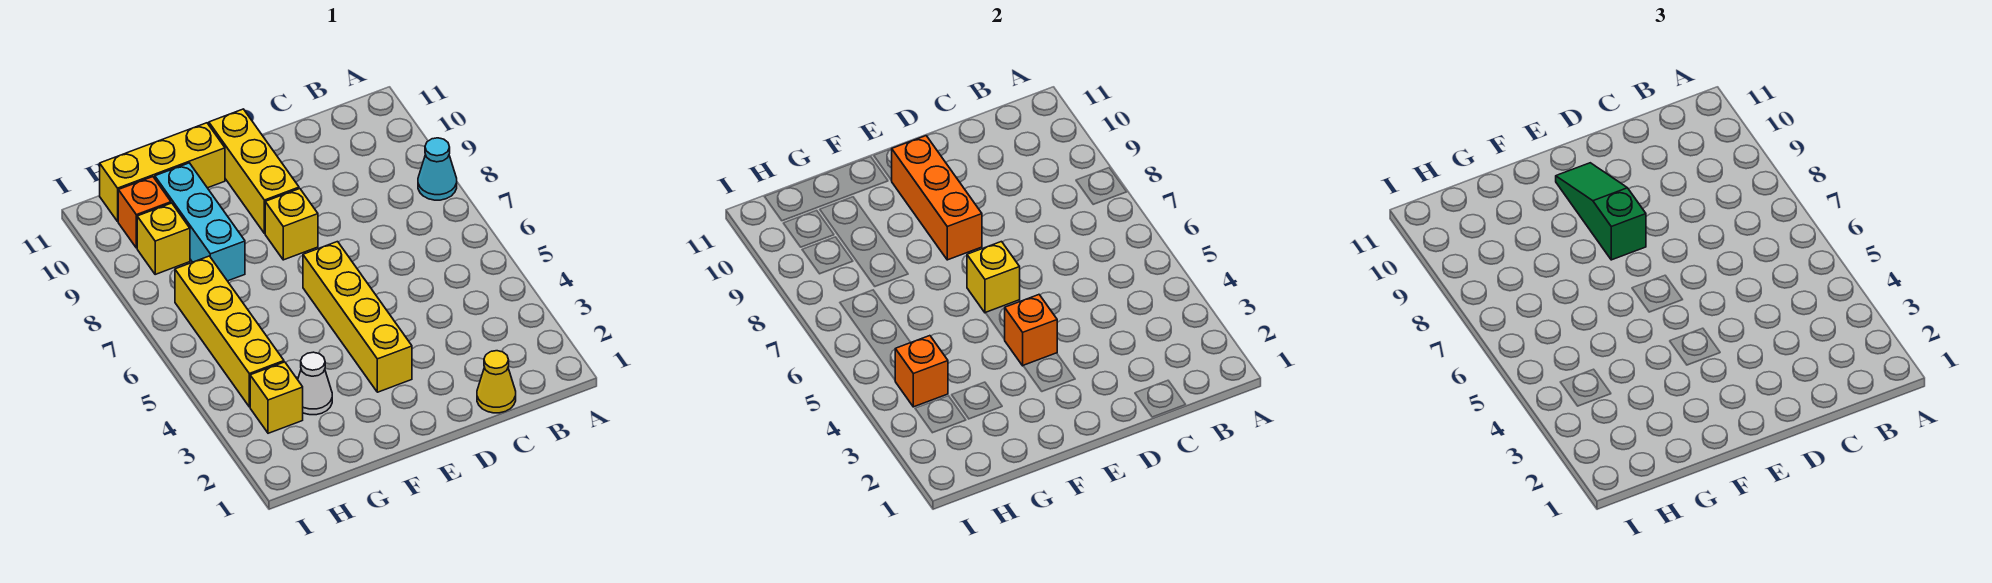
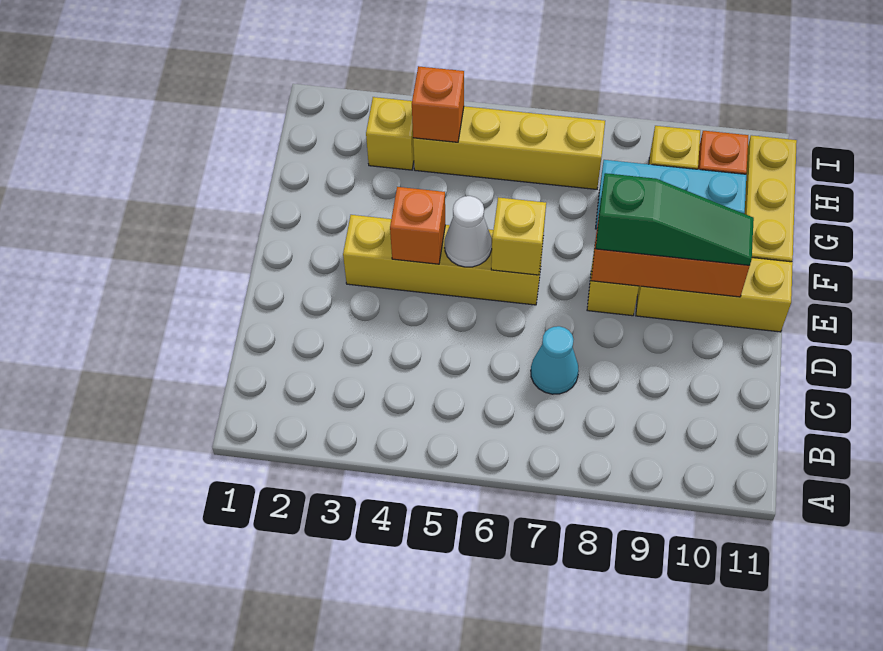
cyan 1x1 cone [418,138,457,200] -> cyan 1x1 cone moved to [531,326,579,394]
yellow 1x1 cone [477,351,516,413] -> none
white 1x1 cone [298,352,332,415] -> white 1x1 cone moved to [445,196,492,267]

